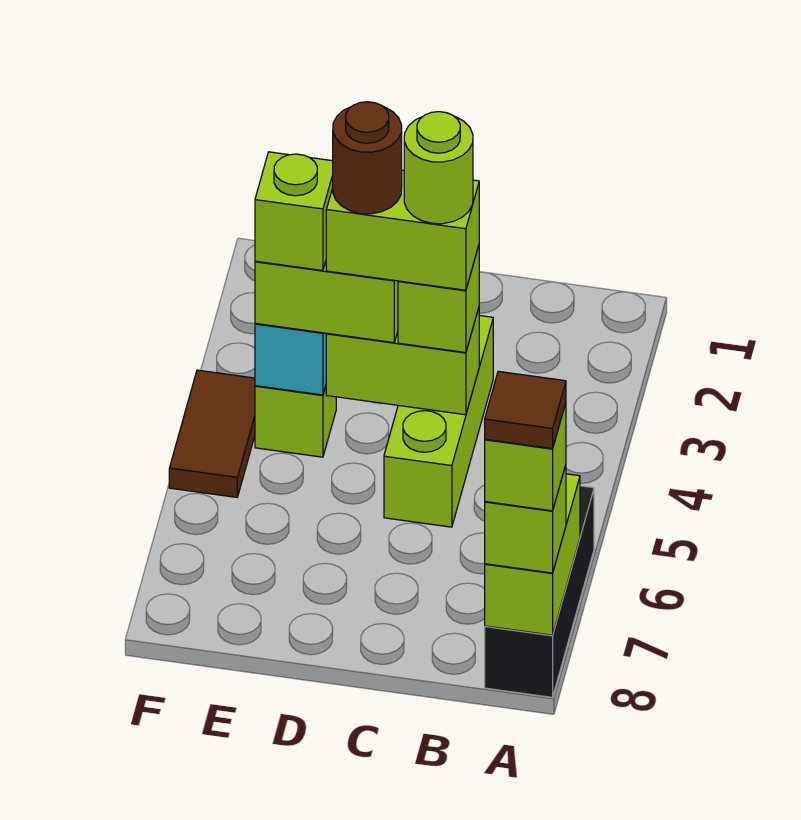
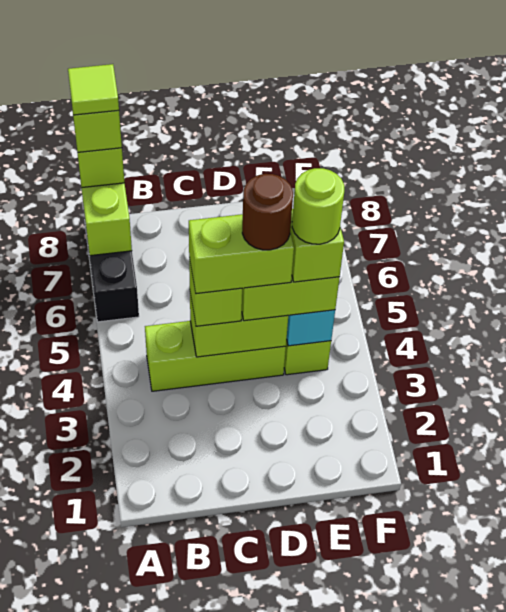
brown 1x1 tile [485,371,566,449] -> lime 1x1 tile [68,64,119,115]
lime 1x3 brick [384,316,493,527] -> lime 1x3 brick turned to [145,321,286,391]
lime 1x1 round brick [404,112,473,224] -> lime 1x1 round brick moved to [292,168,344,244]
brown 1x2 tile [169,370,255,497] -> none

